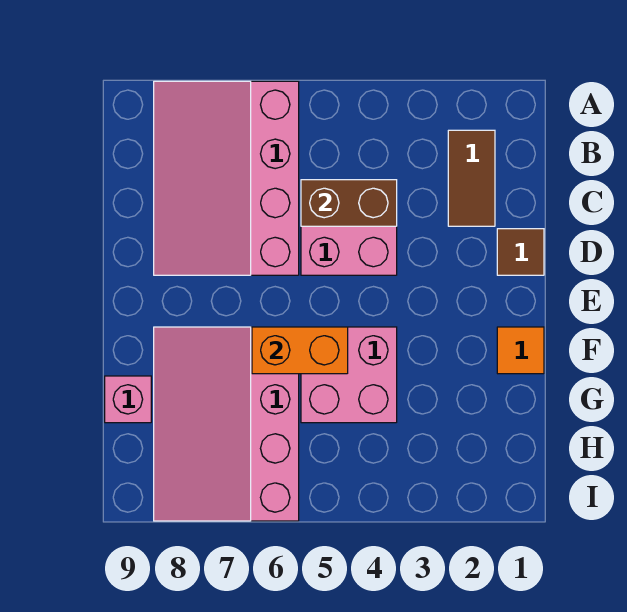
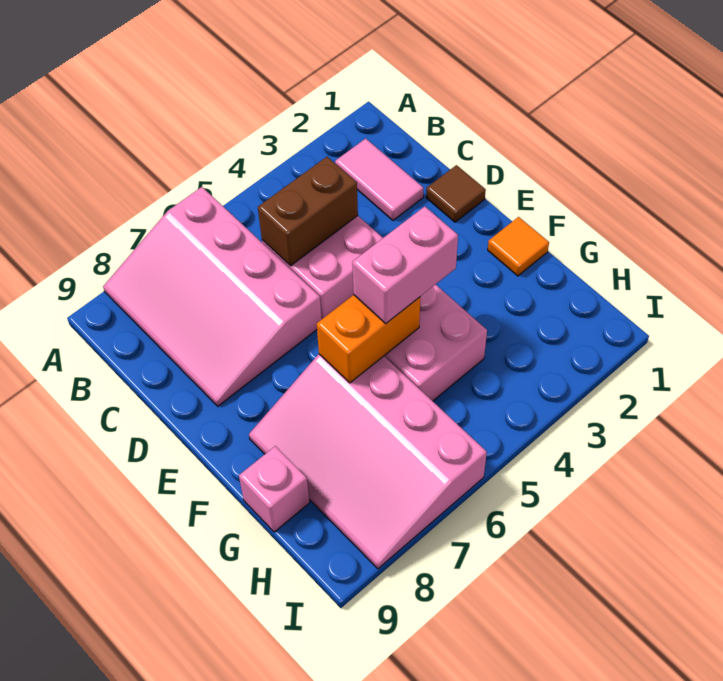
brown 1x2 tile [448,130,495,226] -> pink 1x2 tile [335,139,423,220]
none -> pink 1x2 brick [352,206,458,323]

